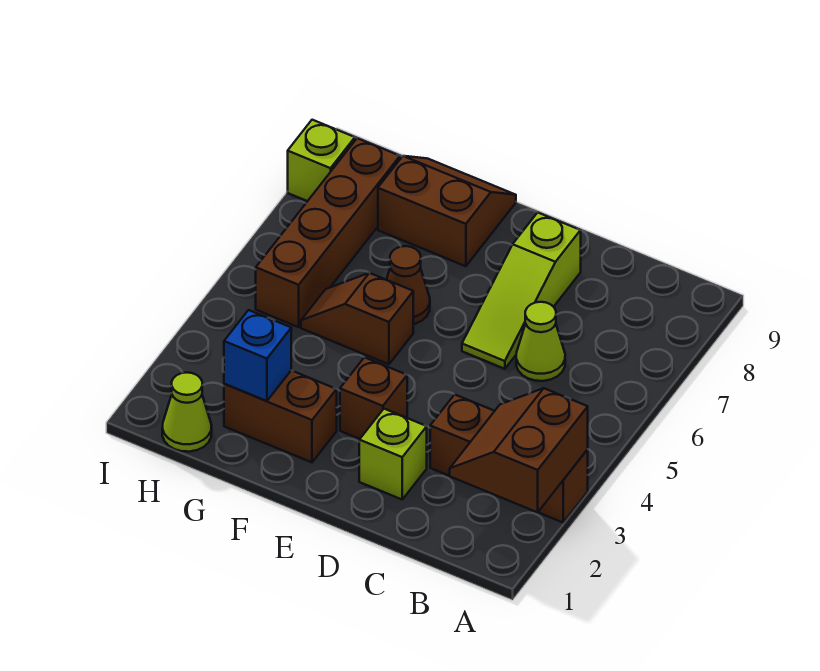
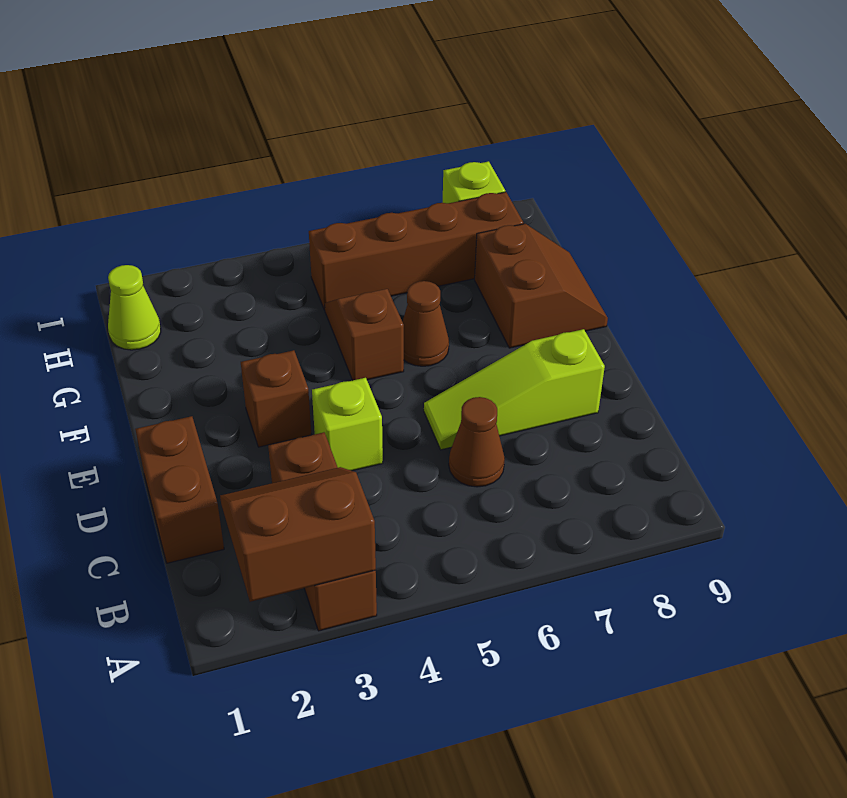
lime 1x1 cone [516,302,565,381] -> brown 1x1 cone [449,397,505,487]
lime 1x1 brick [359,409,427,499] -> lime 1x1 brick moved to [312,378,383,471]
brown 1x2 brick [224,370,337,462] -> brown 1x2 brick moved to [135,416,224,563]
blue 1x1 brick [224,310,291,401] -> none

